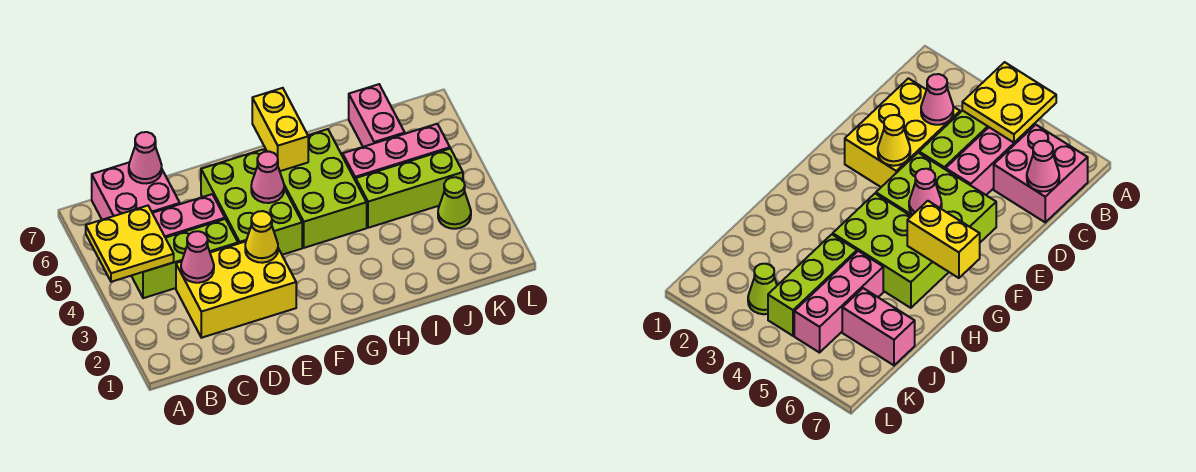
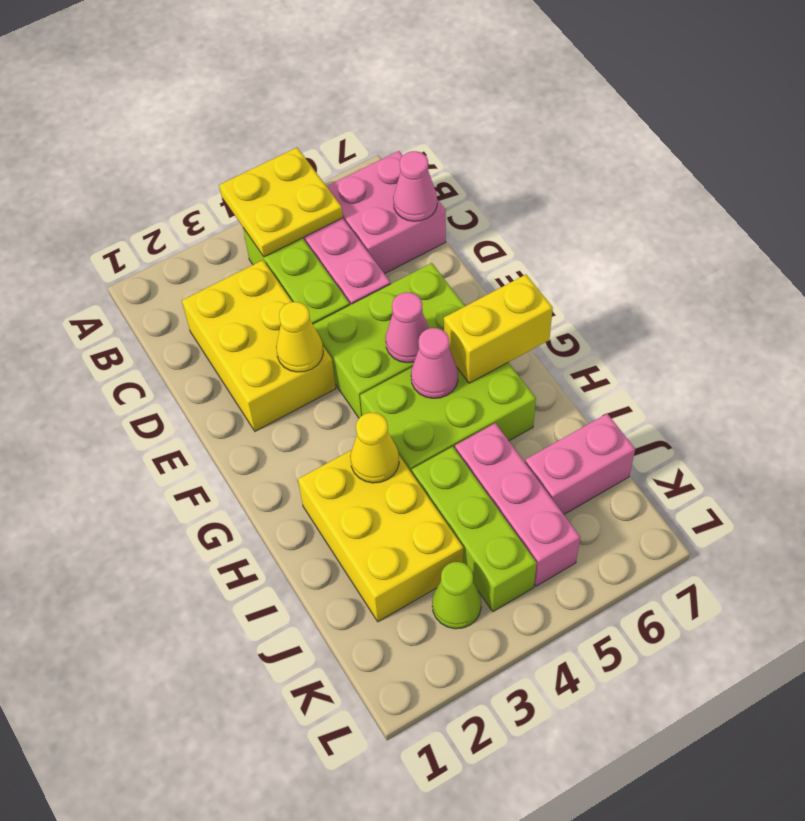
pink 1x1 cone [181,231,214,283] -> pink 1x1 cone moved to [411,328,458,398]
none -> yellow 2x3 brick [298,450,463,622]
none -> yellow 1x1 cone [350,413,399,483]

